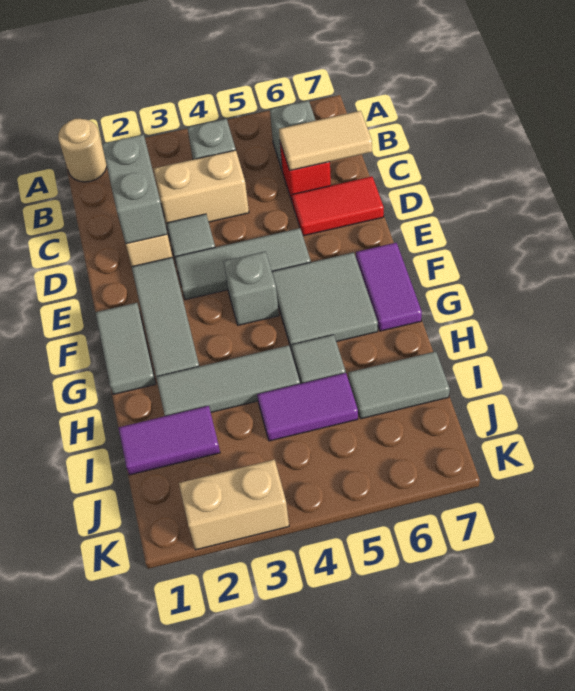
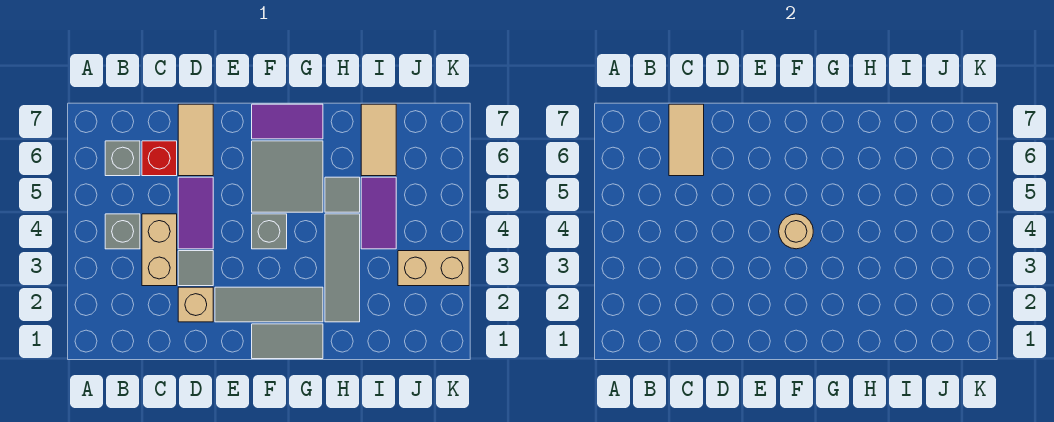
tan 1x1 round brick [58,119,107,182] -> tan 1x1 round brick moved to [779,214,813,249]
grey 1x2 brick [102,134,167,244] -> none
red 1x2 tile [292,176,384,236] -> tan 1x2 tile [178,104,213,176]
grey 1x3 tile [175,228,311,300] -> none
purple 1x2 tile [118,406,220,475] -> purple 1x2 tile moved to [178,177,213,249]
grey 1x2 tile [348,351,450,419] -> tan 1x2 tile [361,104,396,176]
tan 1x2 brick [179,460,289,550] -> tan 1x2 brick turned to [398,251,469,286]

